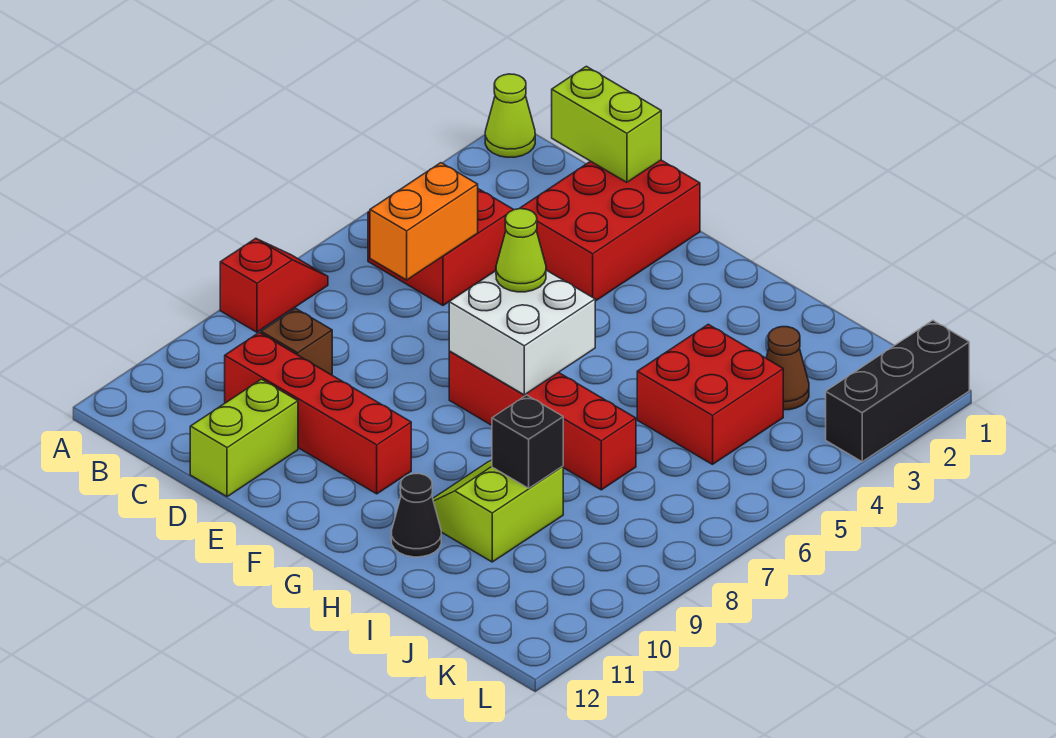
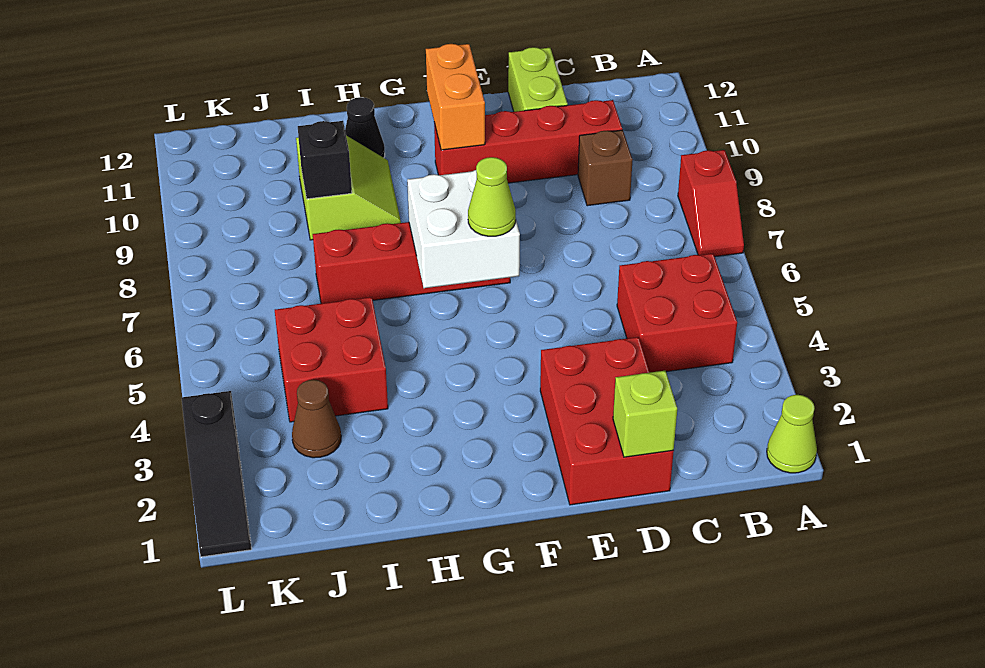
lime 1x2 brick [552,66,661,182] -> lime 1x1 brick [613,371,677,457]
orange 1x2 brick [370,163,478,280] -> orange 1x2 brick moved to [426,44,485,150]
black 1x3 brick [826,320,969,462] -> black 1x3 slope [182,391,252,557]

